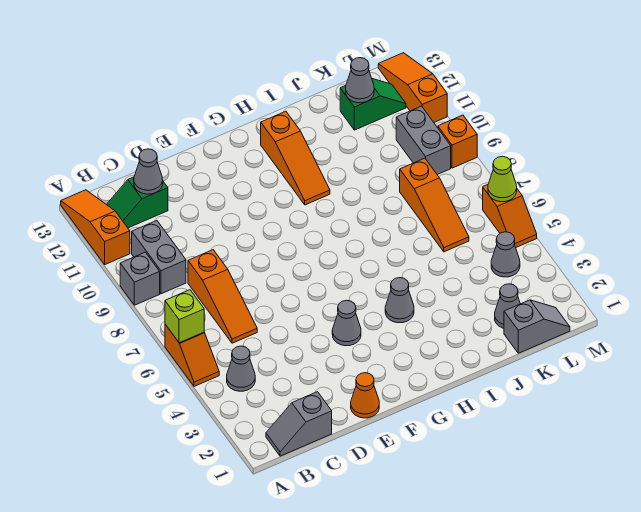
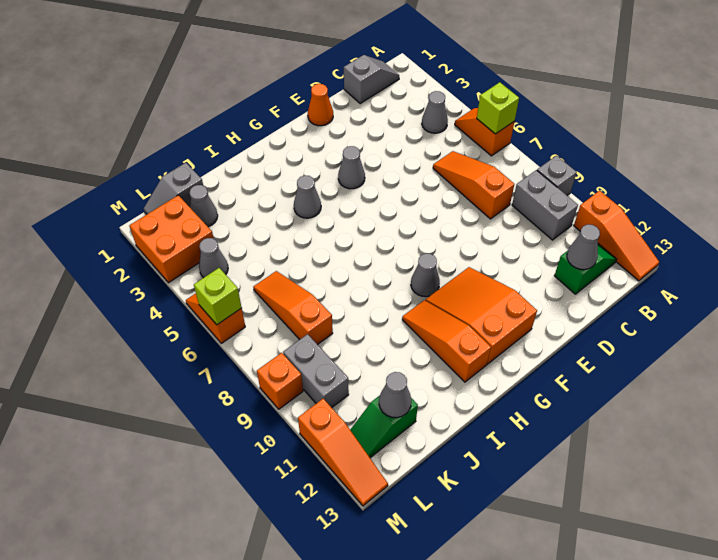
none -> orange 2x3 slope [425,267,537,364]
none -> grey 1x1 cone [411,253,440,297]
none -> orange 2x2 brick [129,195,214,283]
lime 1x1 cone [488,156,517,202] -> lime 1x1 brick [194,268,242,325]

